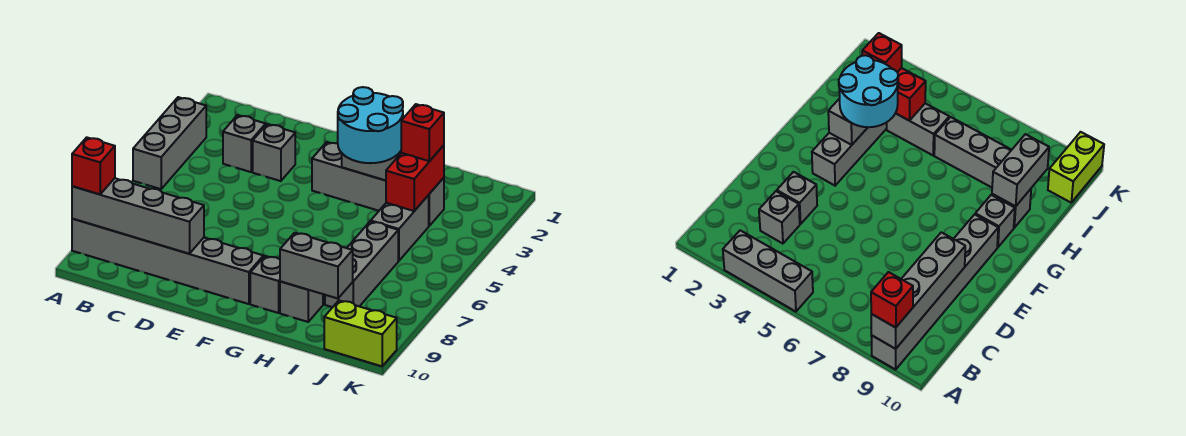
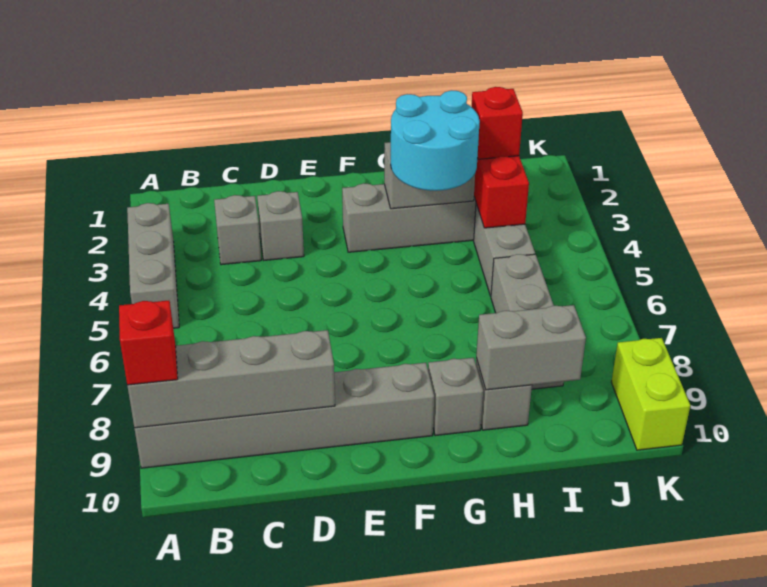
lime 1x2 brick [324,301,397,366] -> lime 1x2 brick turned to [611,338,690,450]

